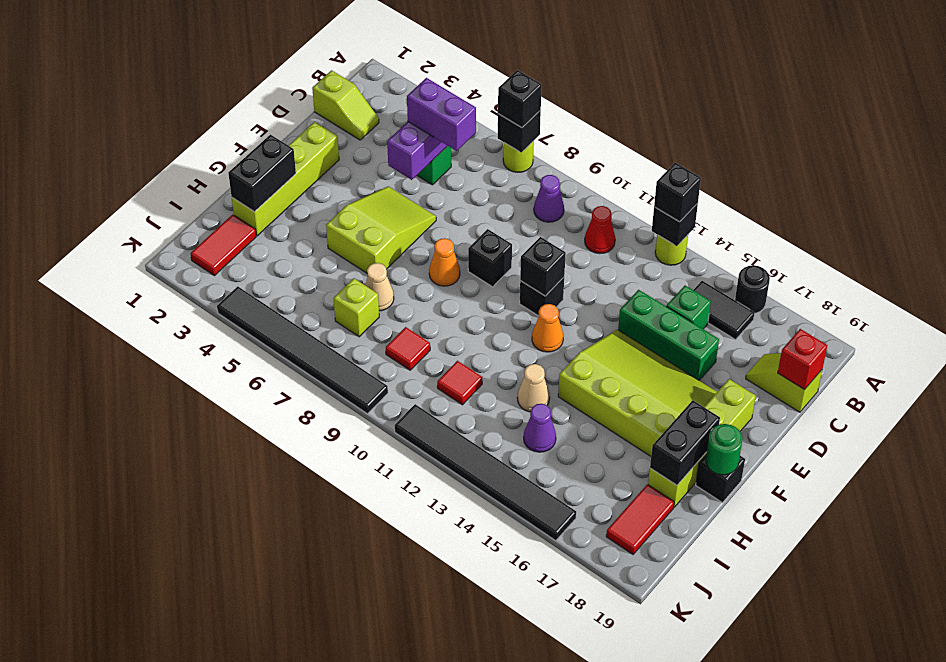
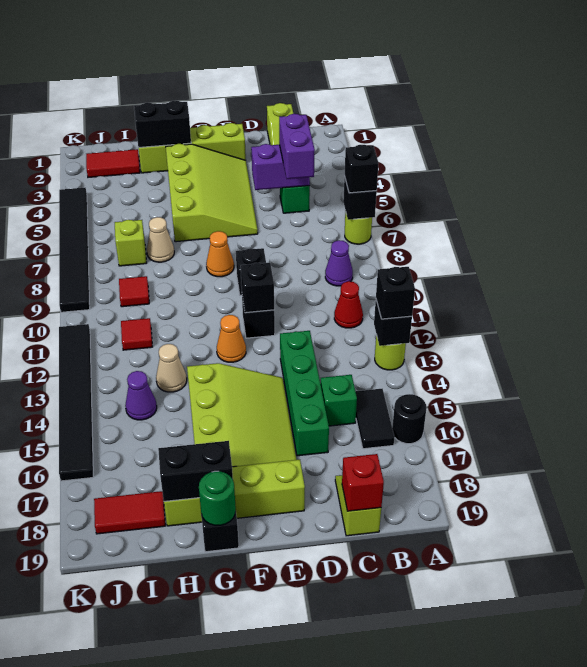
green 1x3 brick [618,290,719,380] -> green 1x4 brick [280,331,329,456]
lime 2x3 slope [326,186,436,273] -> lime 3x4 slope [166,144,258,242]

